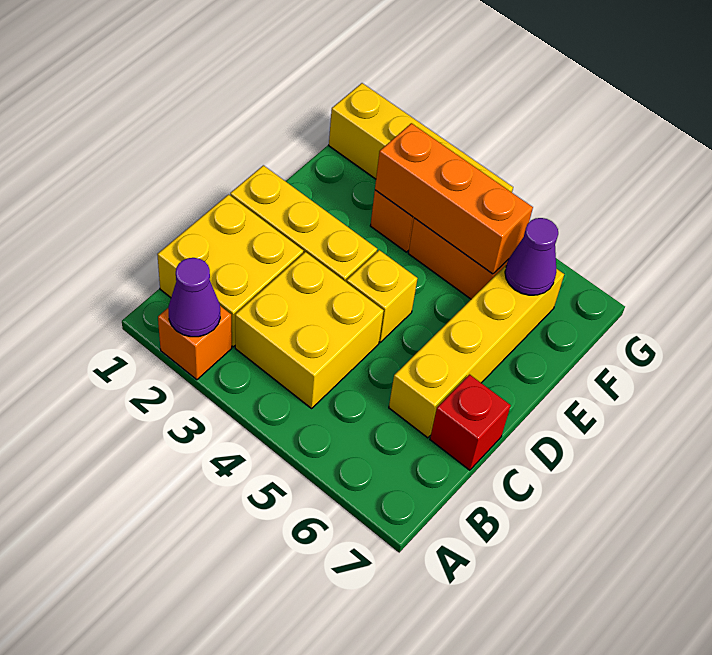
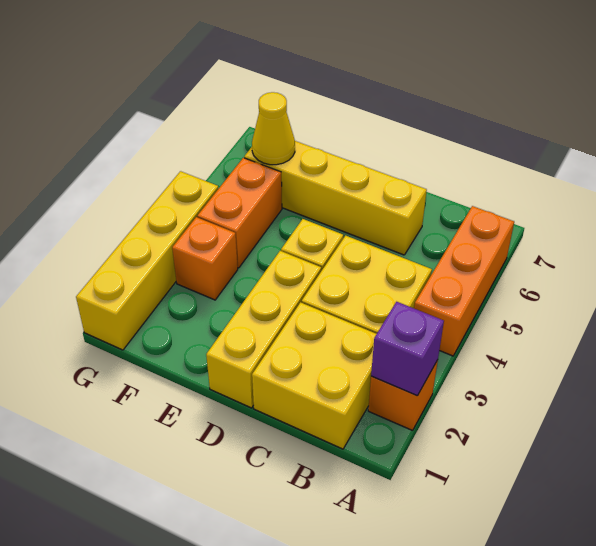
purple 1x1 cone [168,258,220,337] -> purple 1x1 brick [371,302,444,396]
red 1x1 brick [430,375,511,470] -> none
orange 1x3 brick [375,123,533,274] -> orange 1x3 brick moved to [414,206,514,356]
purple 1x1 cone [505,218,558,295] -> yellow 1x1 cone [252,92,295,165]

